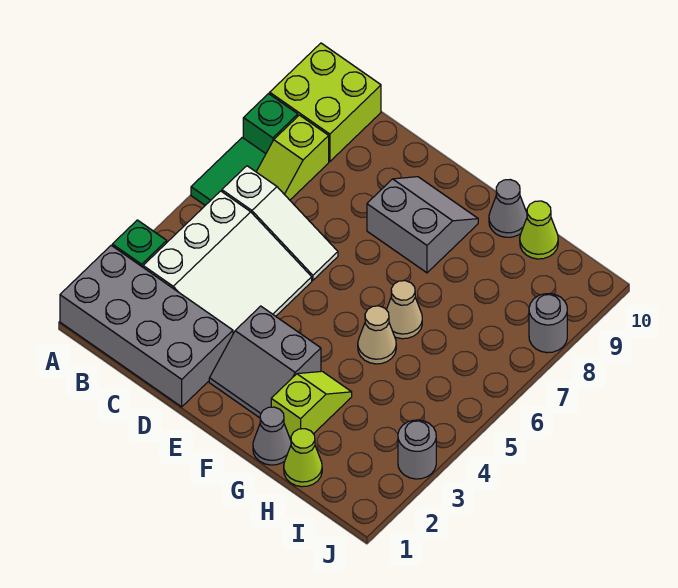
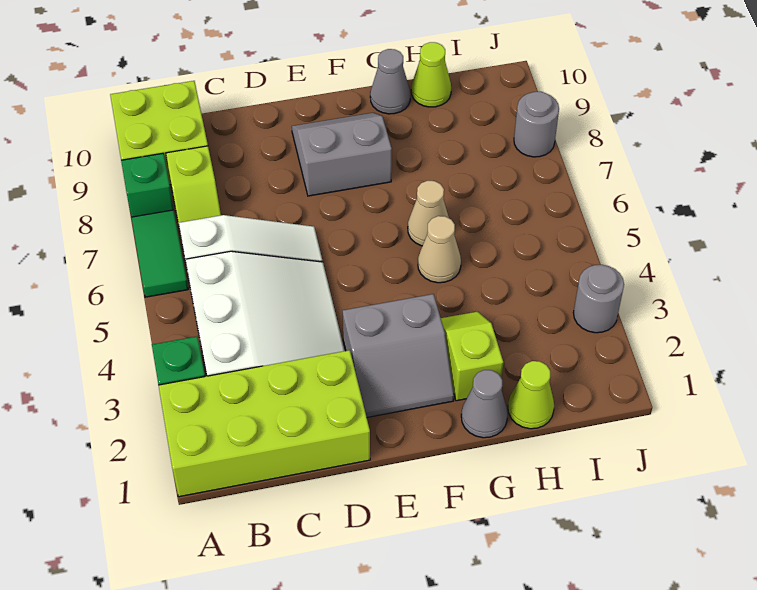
grey 2x4 brick [60,246,233,407] -> lime 2x4 brick [159,350,370,497]

